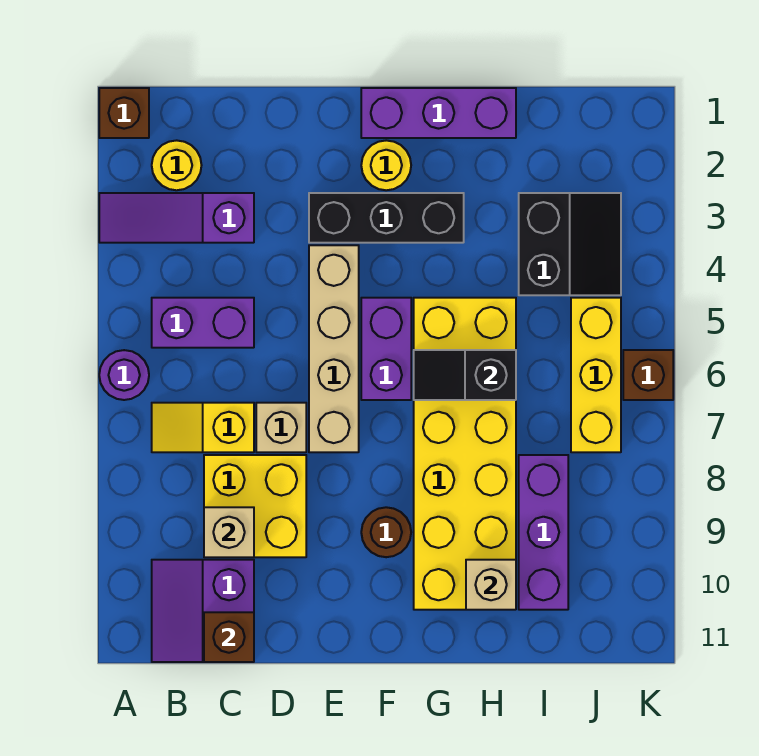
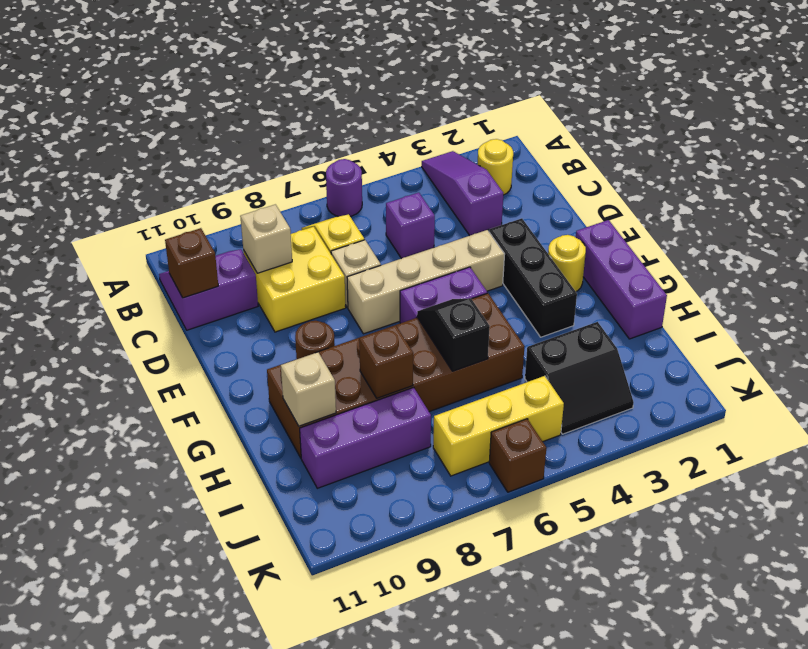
brown 1x1 brick [99,88,149,138] -> brown 1x1 brick moved to [359,325,413,398]
purple 1x2 brick [152,298,254,348] -> purple 1x1 brick [386,193,435,259]
yellow 2x6 brick [414,298,516,610] -> brown 2x6 brick [267,293,525,458]

